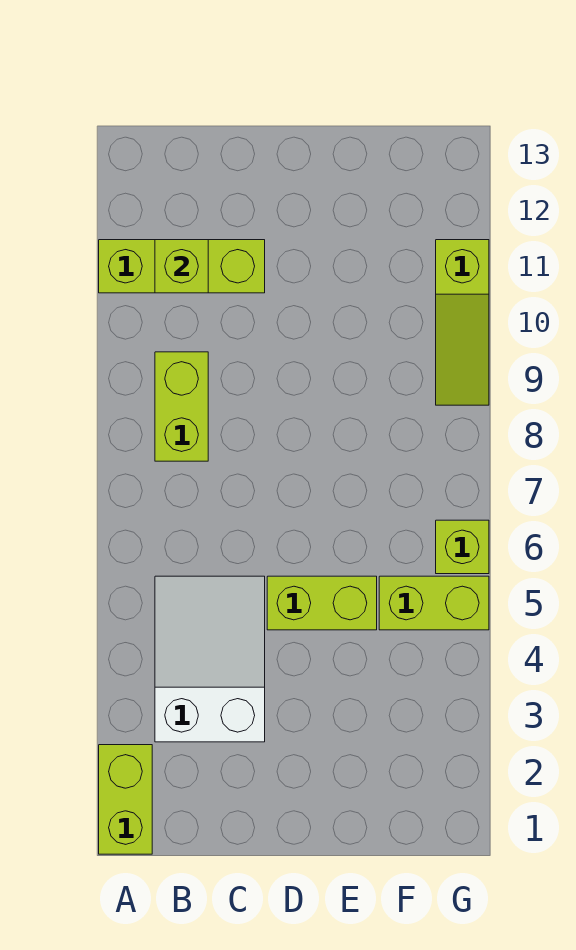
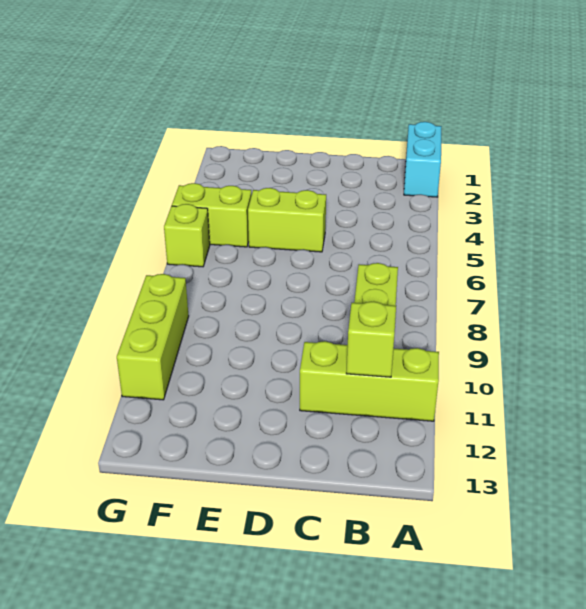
lime 1x2 brick [99,745,152,854] -> cyan 1x2 brick [404,122,442,197]
white 2x3 slope [155,576,265,742] -> none
lime 1x3 slope [436,240,489,405] -> lime 1x3 brick [117,274,189,400]

